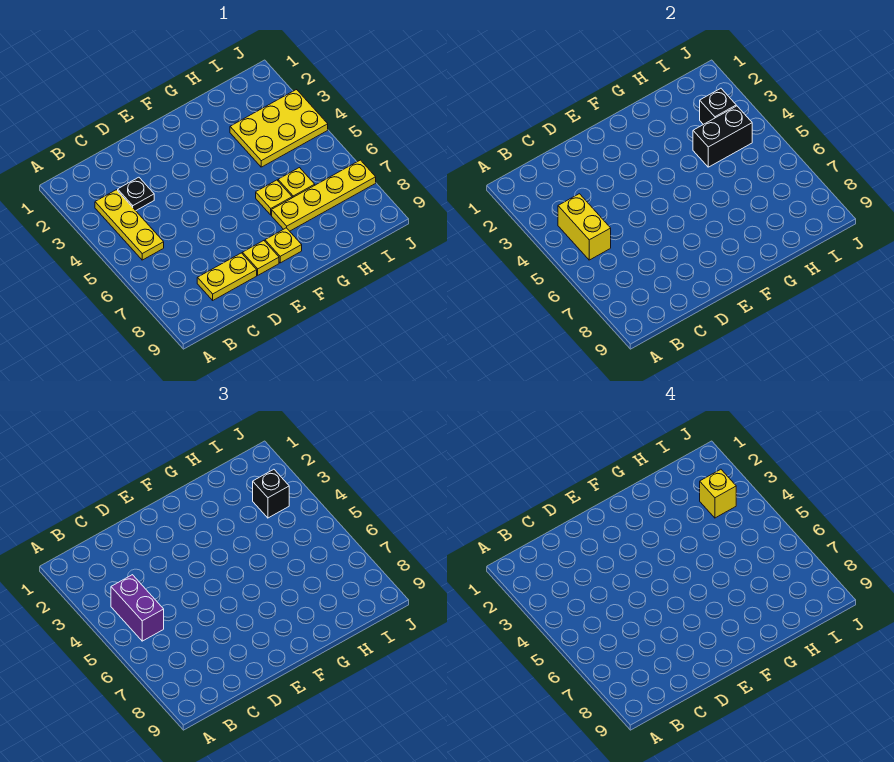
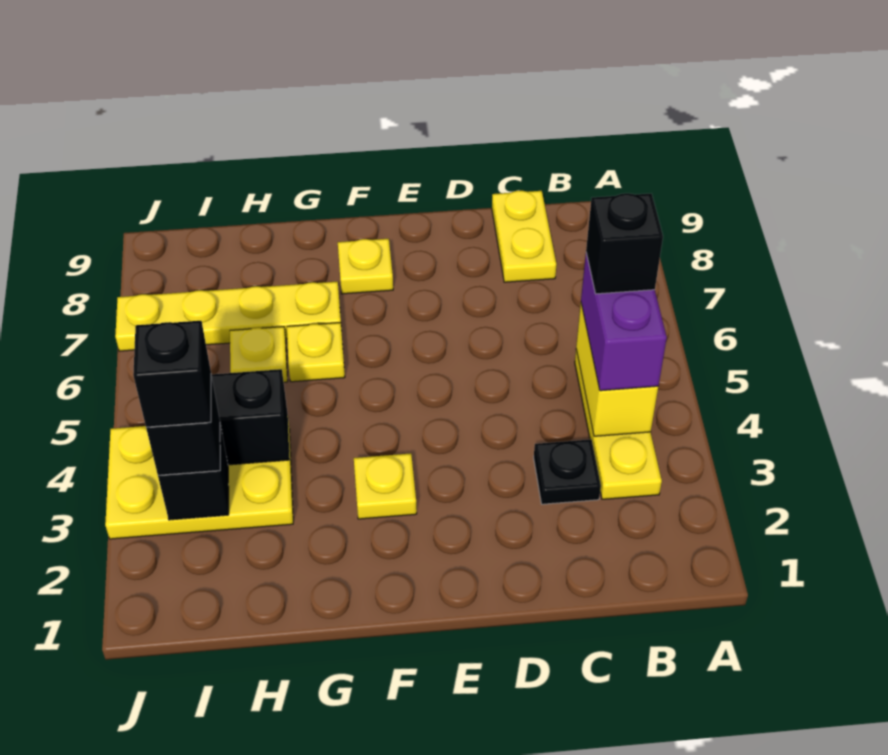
none -> black 1x1 brick [586,193,663,294]
yellow 1x2 plate [197,253,257,300] -> yellow 1x2 plate turned to [492,190,557,282]
yellow 1x1 plate [242,241,279,275] -> yellow 1x1 plate moved to [354,453,417,519]
yellow 1x1 brick [700,469,736,518] -> black 1x1 brick [133,321,211,427]

